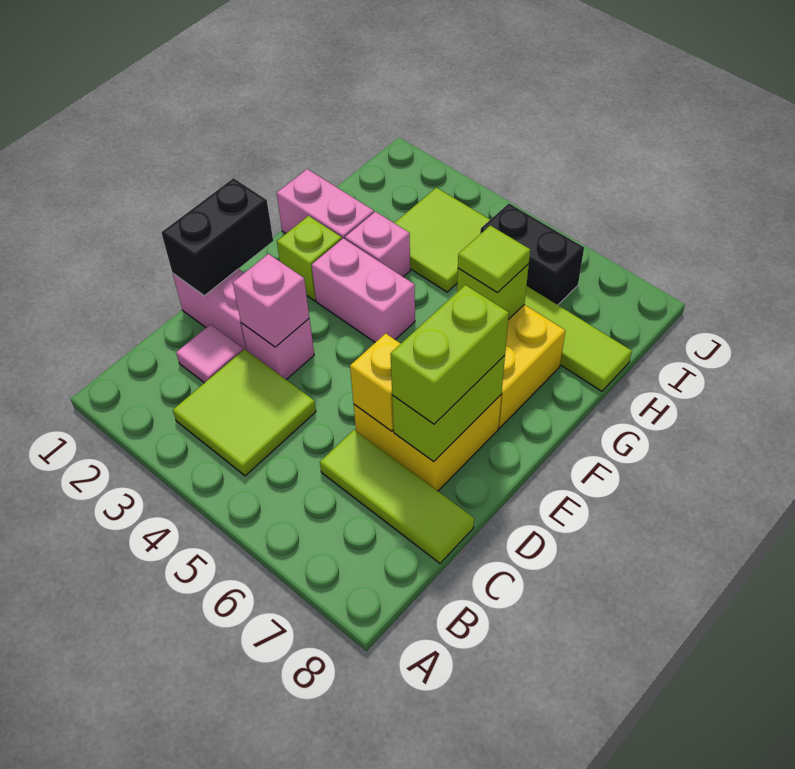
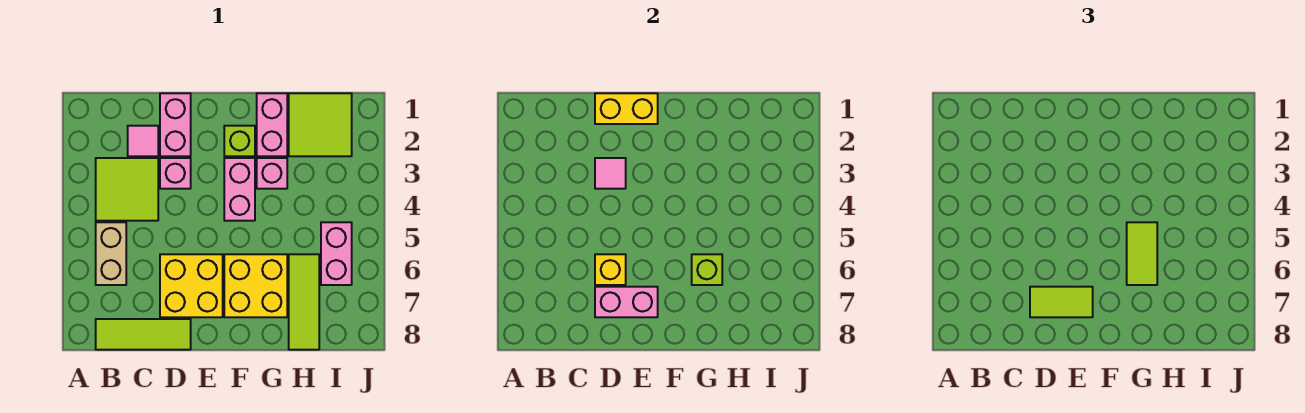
none -> tan 1x2 brick [96,222,126,285]
lime 1x3 tile [320,430,474,563] -> lime 1x3 tile turned to [96,319,191,350]
black 1x2 brick [161,178,273,296] -> yellow 1x2 brick [595,93,658,124]
pink 1x1 brick [233,254,309,347] -> pink 1x1 tile [595,158,626,189]
lime 1x2 brick [392,355,505,462] -> pink 1x2 brick [595,287,658,317]
lime 1x2 brick [390,285,509,424] -> lime 1x2 tile [1030,287,1093,317]
lime 1x1 tile [458,225,530,293] -> lime 1x2 tile [1127,222,1157,285]
lime 2x2 tile [395,188,490,292] -> lime 2x2 tile moved to [289,93,352,156]
black 1x2 brick [480,203,584,305] -> pink 1x2 brick [321,222,352,285]

